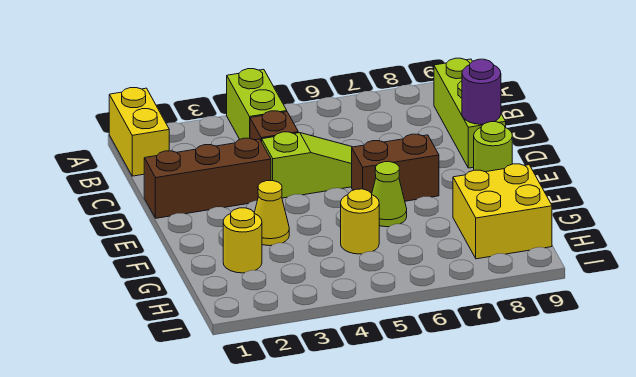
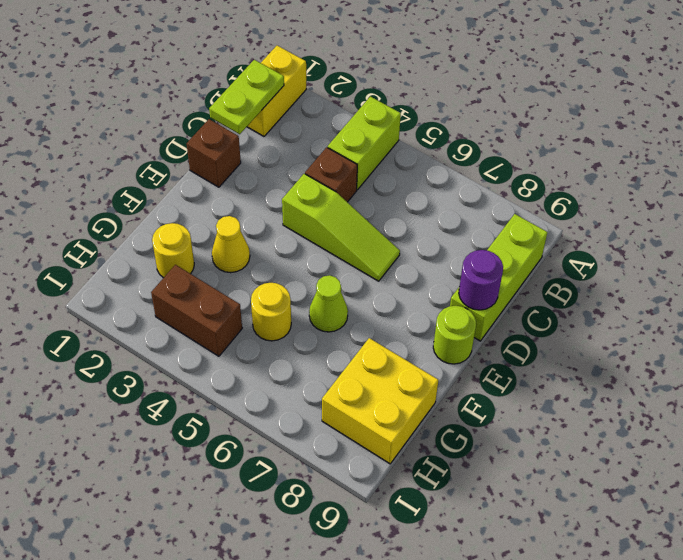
none -> lime 1x2 plate [209,60,284,134]
brown 1x3 brick [144,138,271,218] -> brown 1x1 brick [187,119,241,187]
brown 1x2 brick [352,134,439,201] -> brown 1x2 brick moved to [151,265,242,356]

